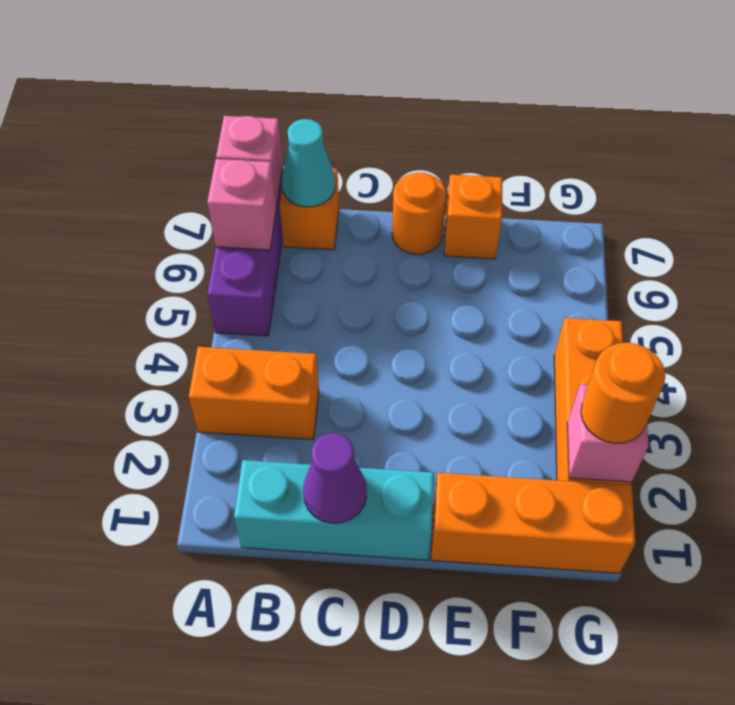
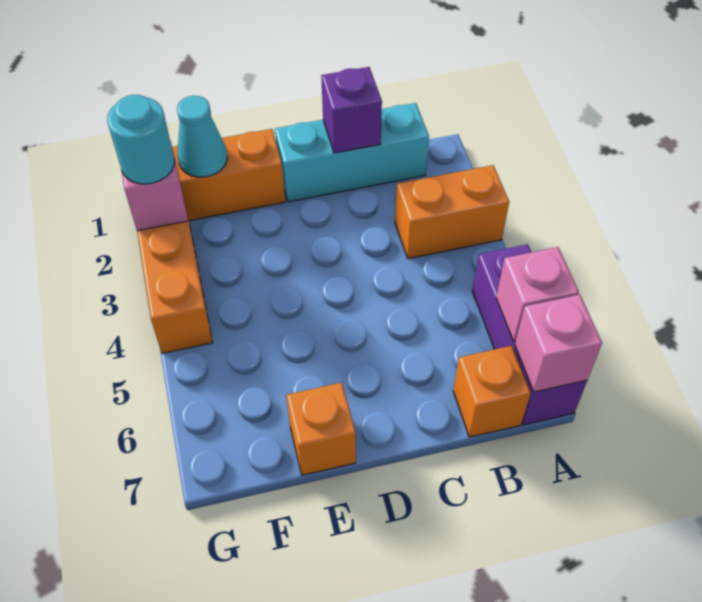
cyan 1x1 cone [282,119,335,207] -> cyan 1x1 cone moved to [177,96,227,177]
purple 1x1 cone [303,433,367,523] -> purple 1x1 brick [321,67,382,153]
orange 1x1 round brick [392,172,446,254] -> none
orange 1x1 round brick [581,343,665,443] -> cyan 1x1 round brick [107,95,174,184]

